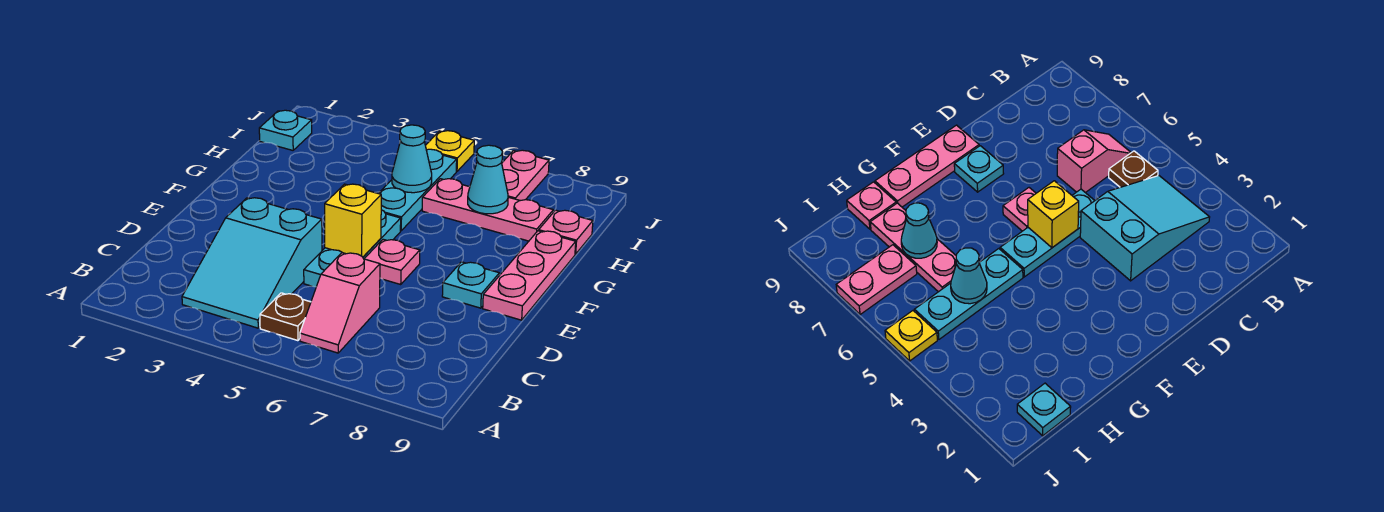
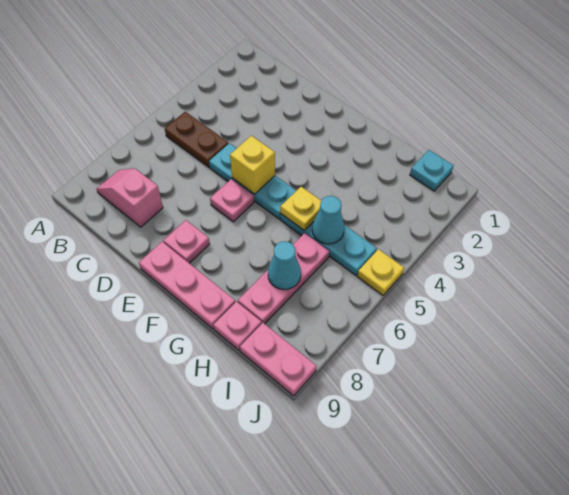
cyan 2x3 slope [182,198,322,328] -> none
brown 1x1 plate [260,293,311,341] -> brown 1x2 plate [165,112,229,167]
pink 1x2 slope [300,253,380,353] -> pink 1x2 slope moved to [97,168,163,227]
cyan 1x1 plate [442,262,499,308] -> pink 1x1 plate [163,220,210,263]
none -> yellow 1x1 plate [280,187,321,230]
pink 1x2 plate [502,150,549,201] -> pink 1x2 plate moved to [240,323,317,396]

